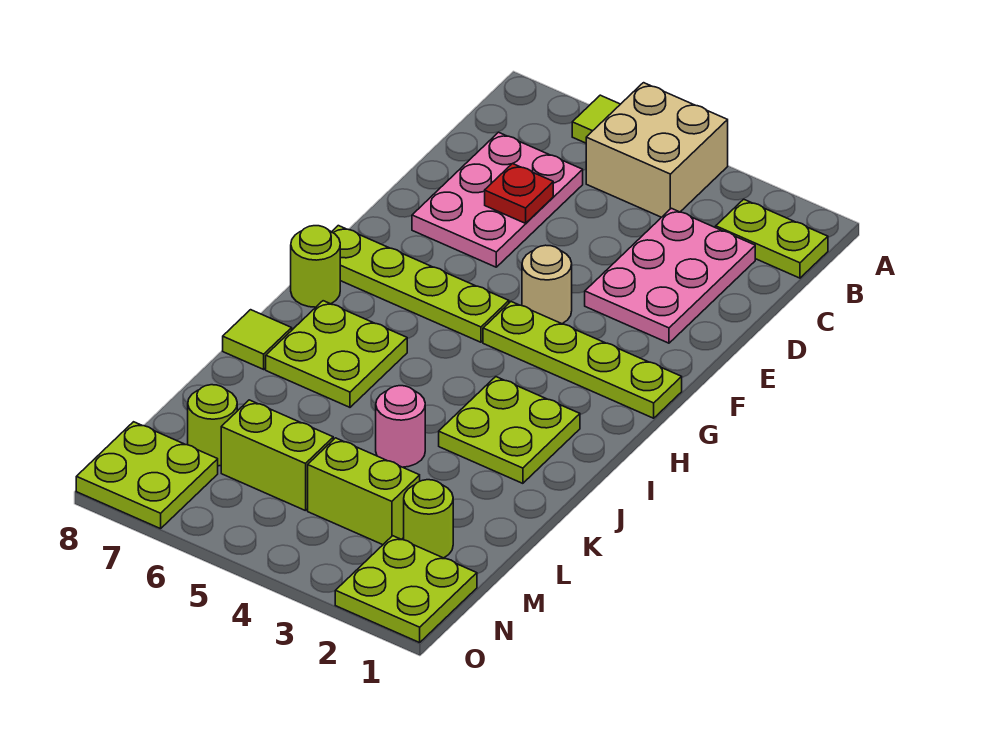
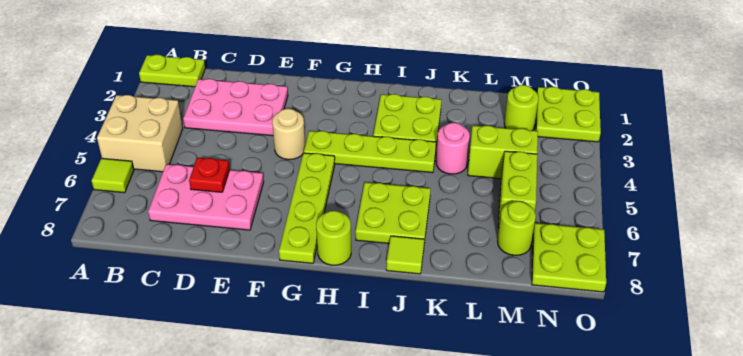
lime 1x2 plate [716,199,828,278] -> lime 1x2 plate turned to [139,55,205,87]
lime 1x4 plate [483,302,682,418] -> lime 1x4 plate turned to [304,131,436,173]
lime 1x2 brick [308,438,420,545] -> lime 1x2 brick turned to [468,125,538,179]

